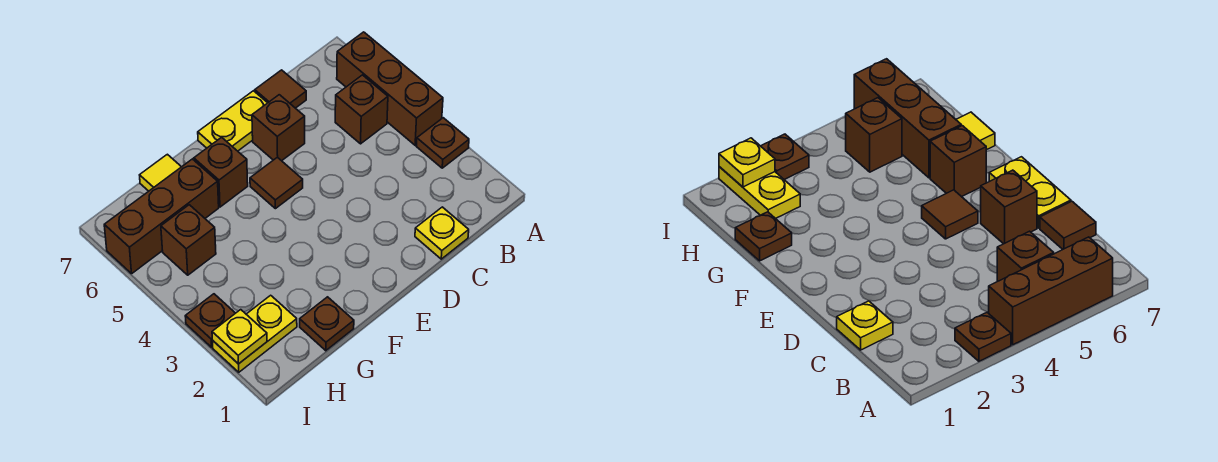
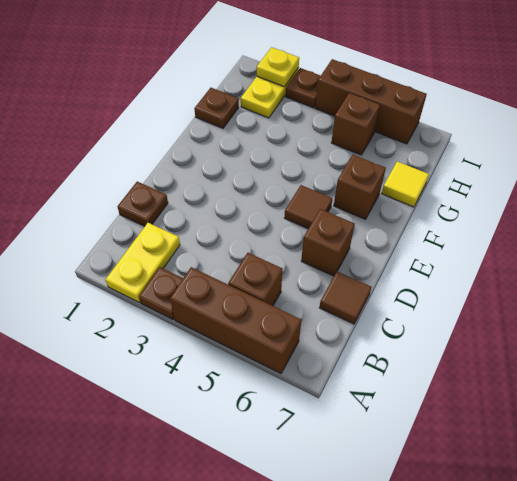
yellow 1x1 plate [415,207,469,259] -> brown 1x1 plate [118,182,168,226]
yellow 1x2 plate [198,91,267,151] -> yellow 1x2 plate moved to [105,223,180,302]
brown 1x3 brick [104,159,219,274] -> brown 1x3 brick turned to [315,59,427,144]

